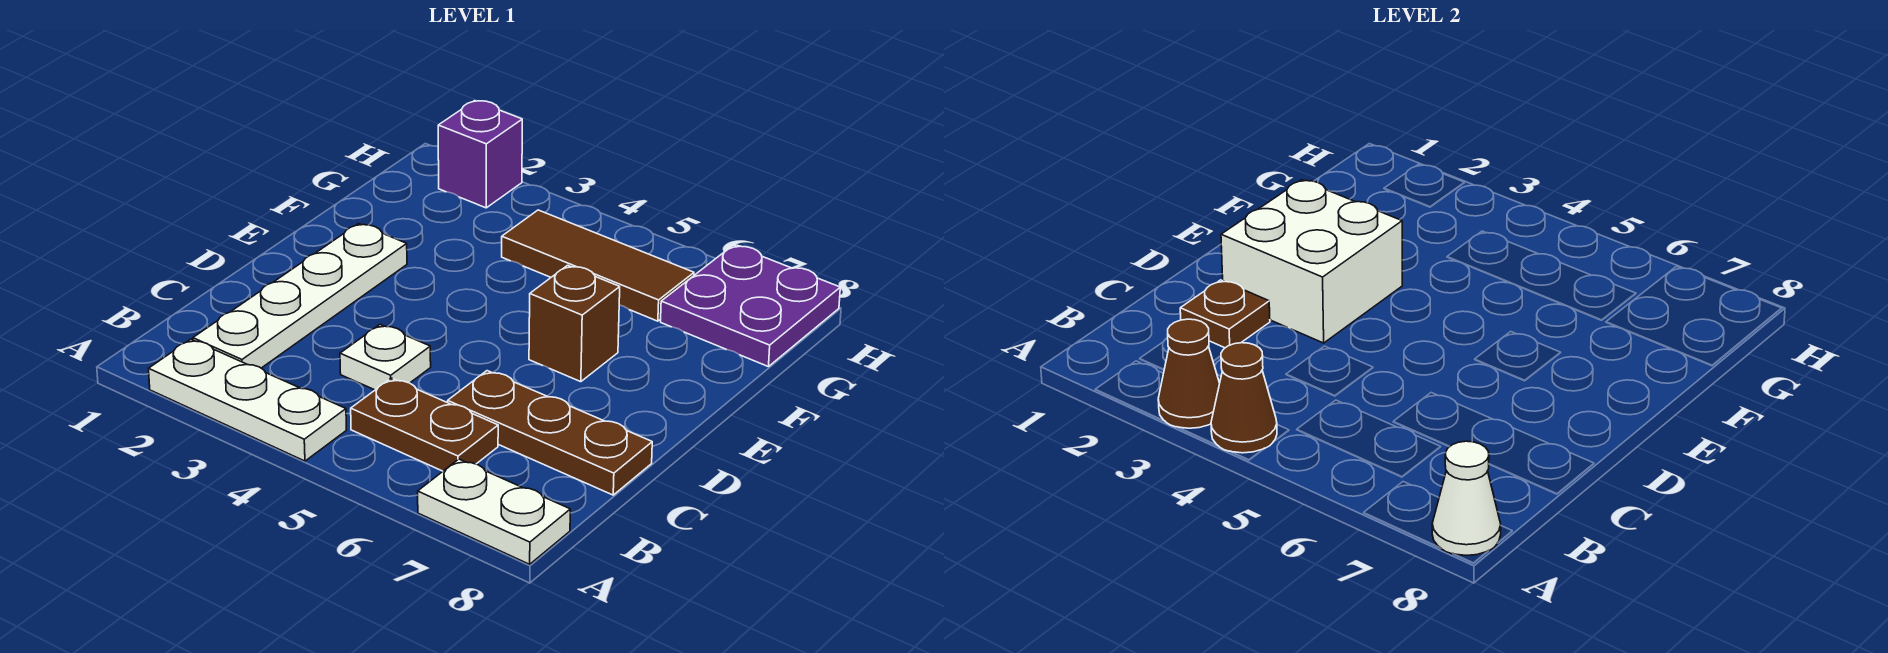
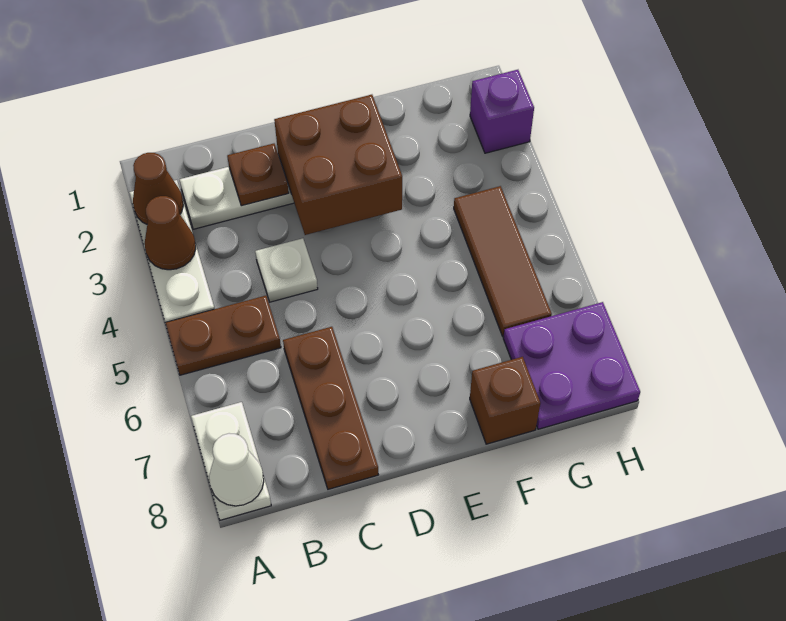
brown 1x1 cone [1211,343,1277,453] -> brown 1x1 cone moved to [133,153,183,224]
brown 1x2 plate [351,378,498,471] -> brown 1x2 plate turned to [165,296,281,375]
white 2x2 brick [1221,180,1402,343] -> brown 2x2 brick [274,95,402,235]
brown 1x1 brick [529,265,620,382] -> brown 1x1 brick moved to [470,357,540,444]

